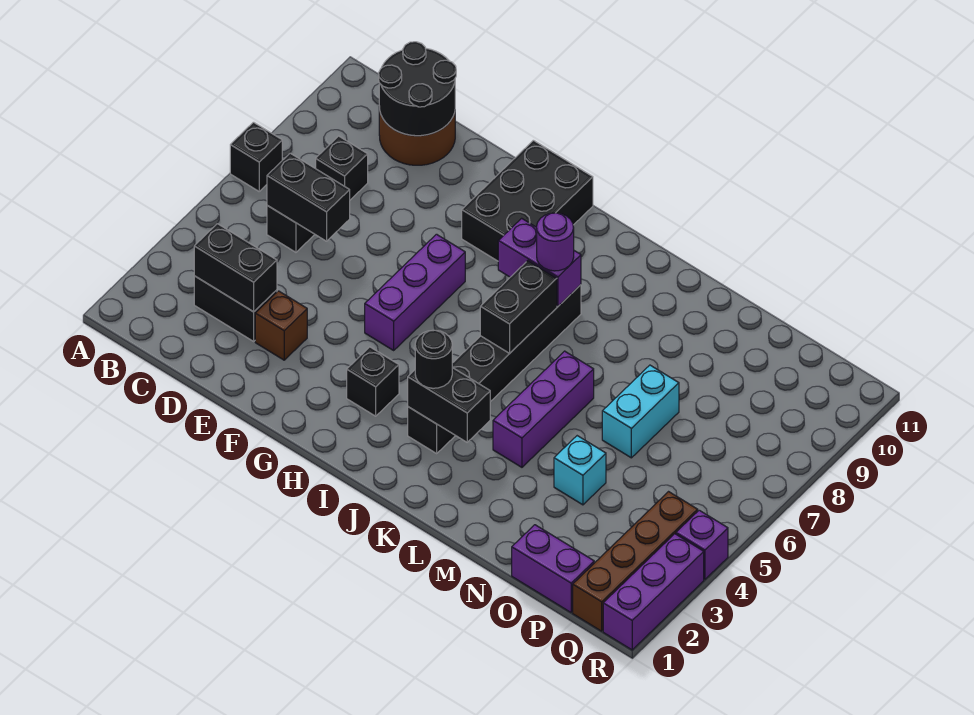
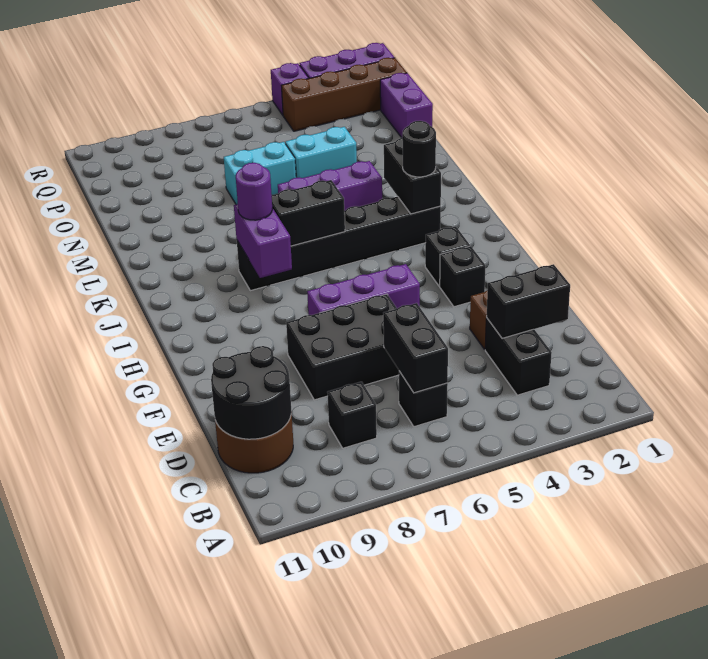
black 1x1 brick [230,122,282,191] -> black 1x1 brick moved to [440,246,485,307]
black 1x2 brick [194,224,277,312] -> black 1x2 brick turned to [487,264,570,338]
black 2x3 brick [462,140,593,261] -> black 2x3 brick moved to [286,294,399,400]
cyan 1x1 brick [554,436,606,505] -> cyan 1x2 brick [285,127,357,178]

